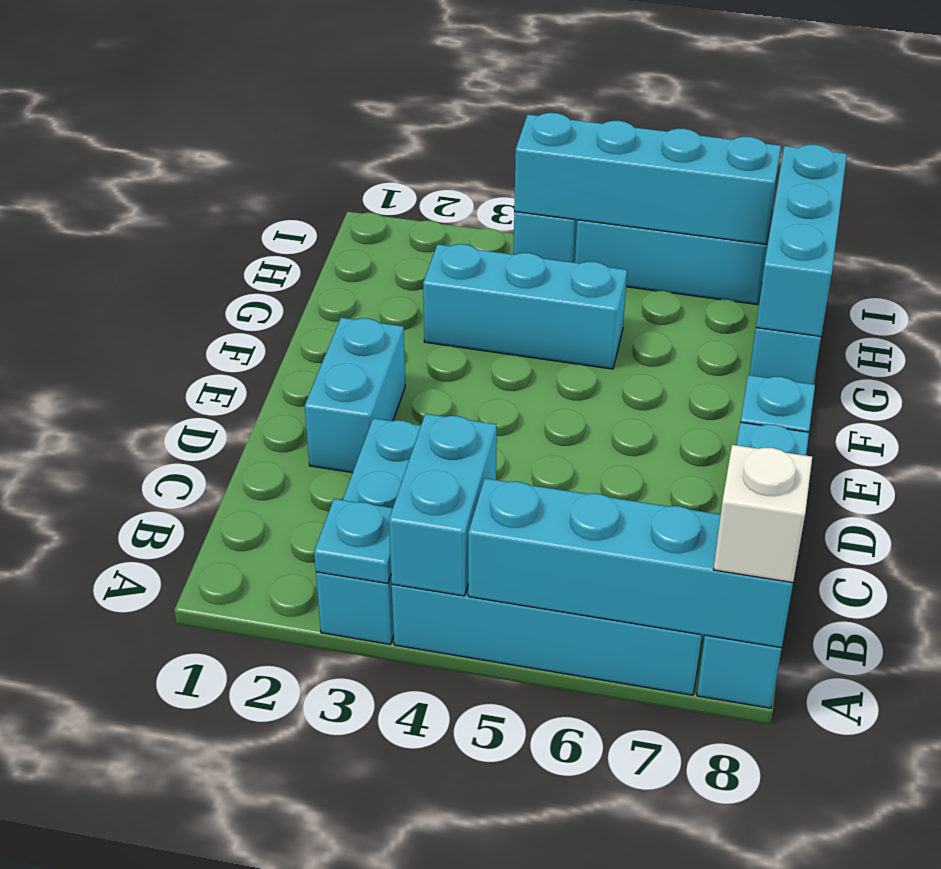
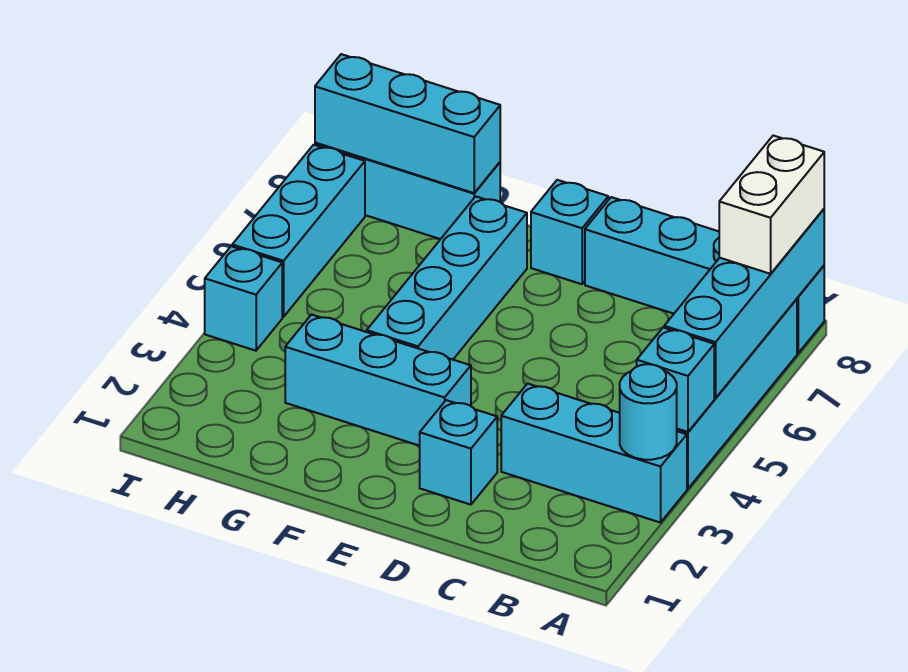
cyan 1x1 plate [314,499,393,584] -> cyan 1x1 round brick [620,364,677,460]
cyan 1x2 brick [389,414,497,596] -> cyan 1x1 brick [637,328,714,432]
white 1x1 brick [713,445,812,583] -> white 1x2 brick [719,136,824,274]
cyan 1x2 brick [305,318,405,473] -> cyan 1x1 brick [420,400,497,505]
cyan 1x3 brick [423,244,627,369] -> cyan 1x3 brick turned to [285,315,471,446]
cyan 1x4 brick [514,113,781,244] -> cyan 1x4 brick moved to [367,196,527,360]

